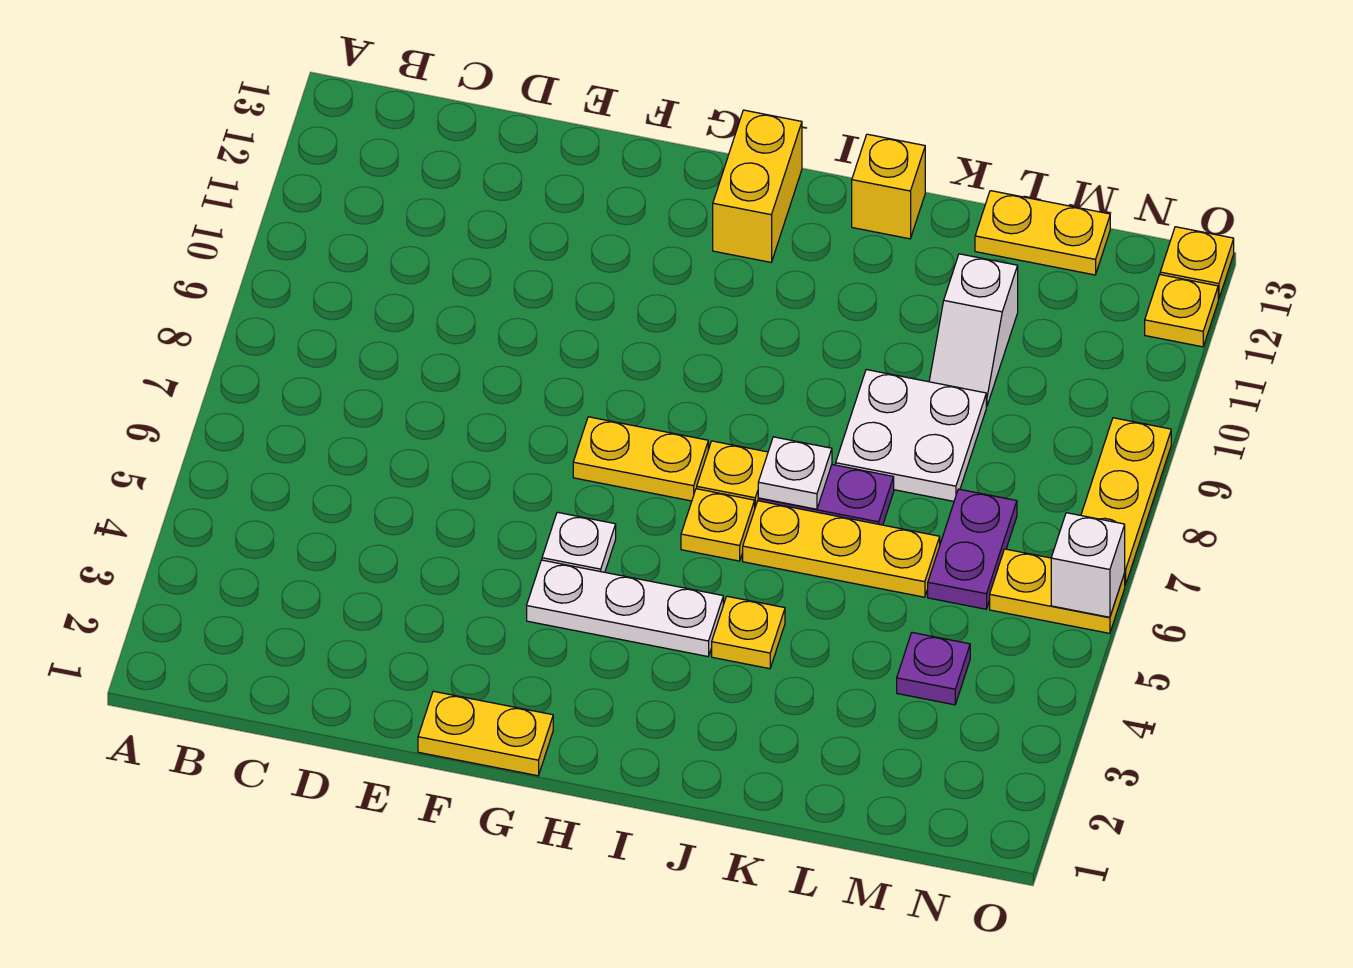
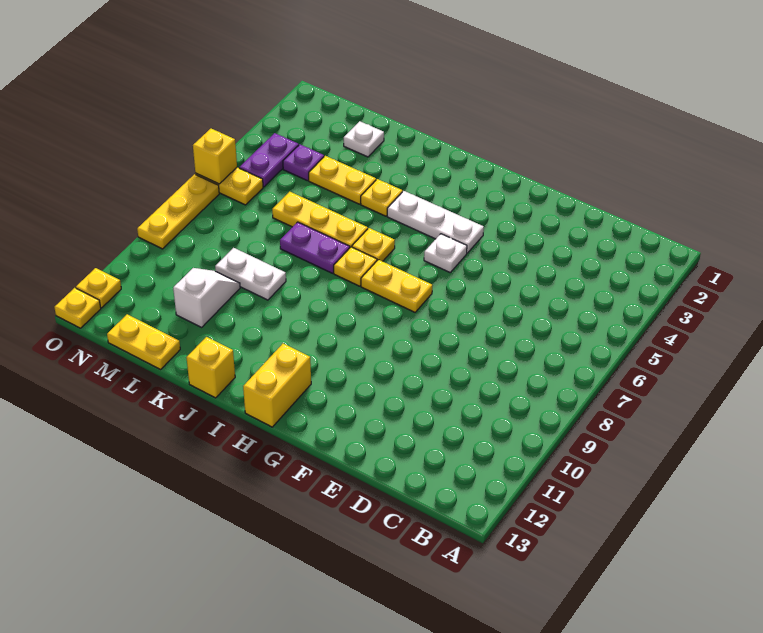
yellow 1x2 plate [418,691,553,776] -> yellow 1x2 plate moved to [309,156,376,204]
white 1x1 plate [758,437,832,509] -> white 1x1 plate moved to [344,121,384,157]
white 2x2 plate [836,370,986,501] -> white 1x2 plate [215,248,286,300]
purple 1x2 plate [928,489,1017,609] -> purple 1x2 plate moved to [239,133,299,187]
white 1x1 brick [1051,513,1125,617] -> yellow 1x1 brick [193,129,237,184]

